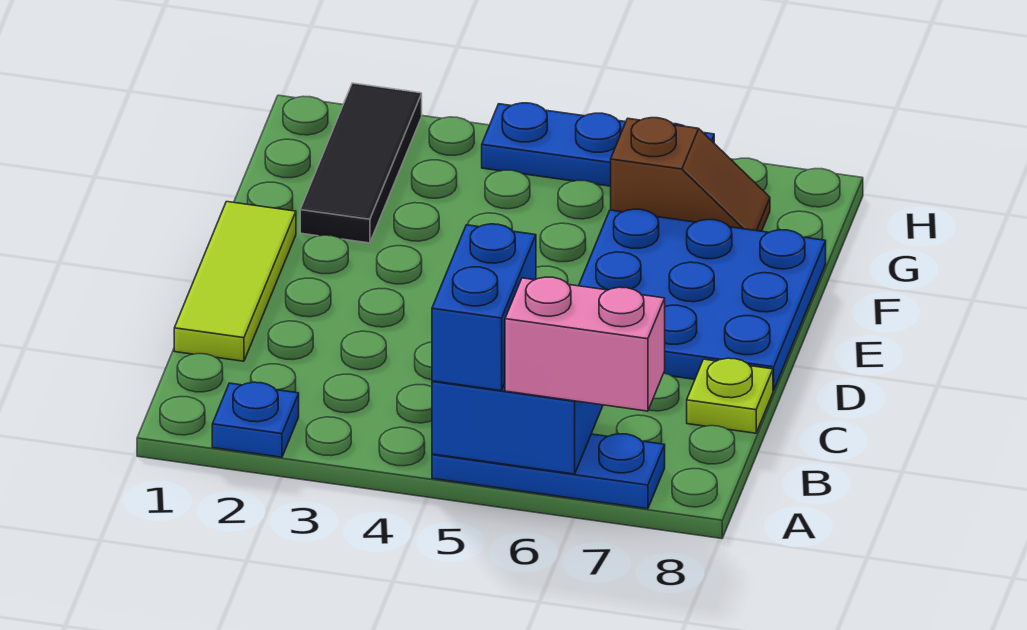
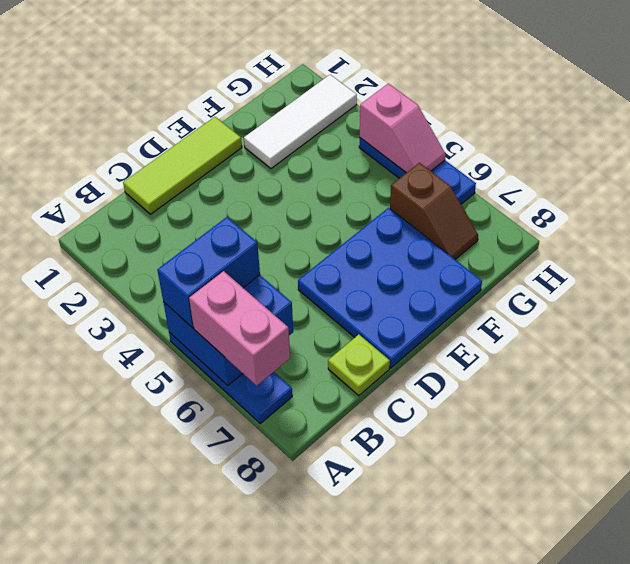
blue 1x1 plate [212,382,299,457] -> none
black 1x3 tile [300,83,422,243] -> white 1x3 tile [244,75,357,169]
none -> pink 1x2 slope [360,84,446,173]

